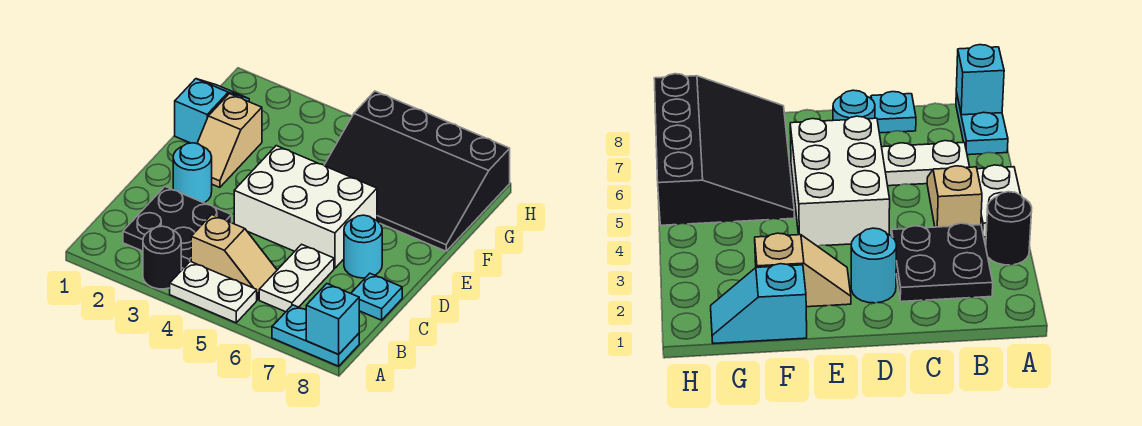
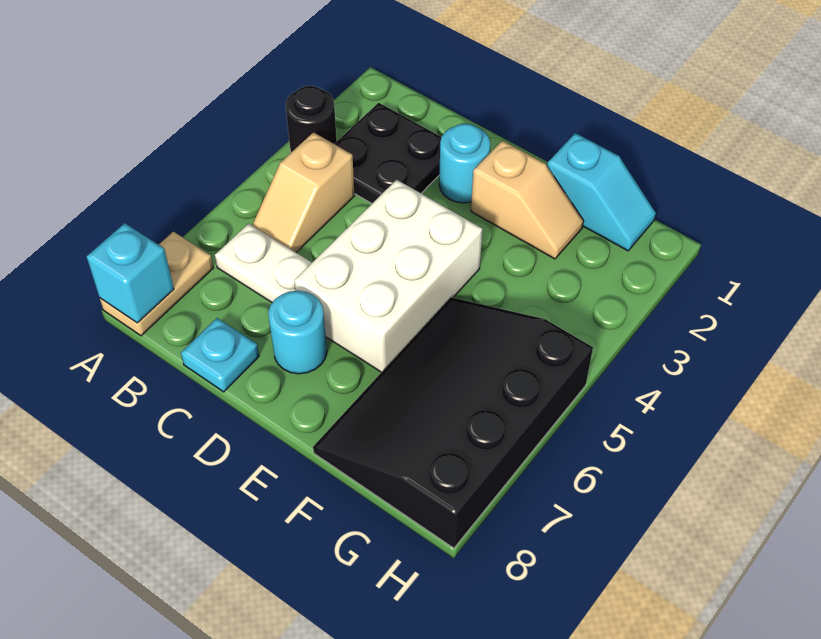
white 1x2 plate [170,261,257,323] -> none
cyan 1x2 plate [272,305,359,366] -> tan 1x2 plate [100,232,213,336]
tan 1x2 slope [197,94,262,187] -> tan 1x2 slope turned to [471,141,584,259]

